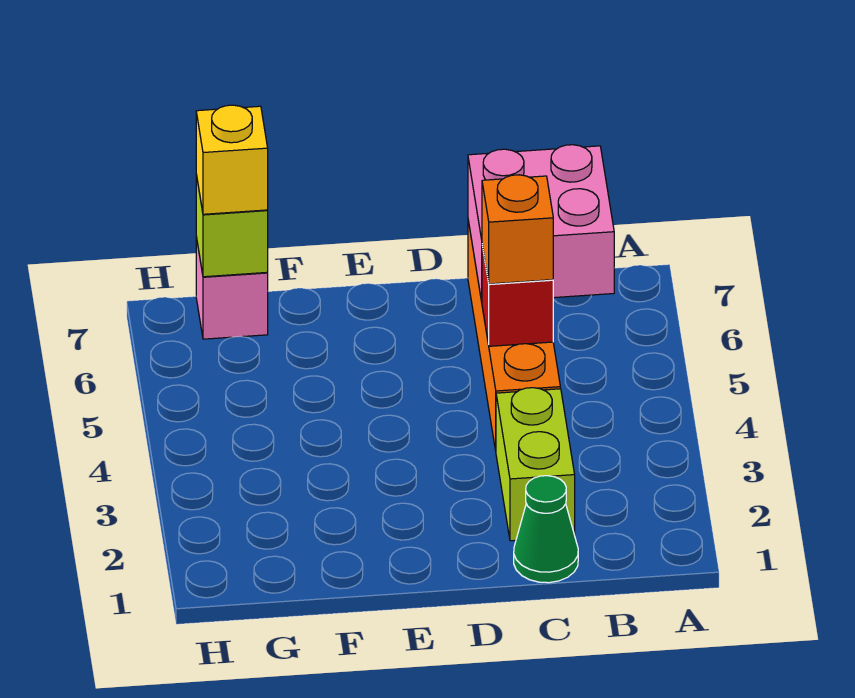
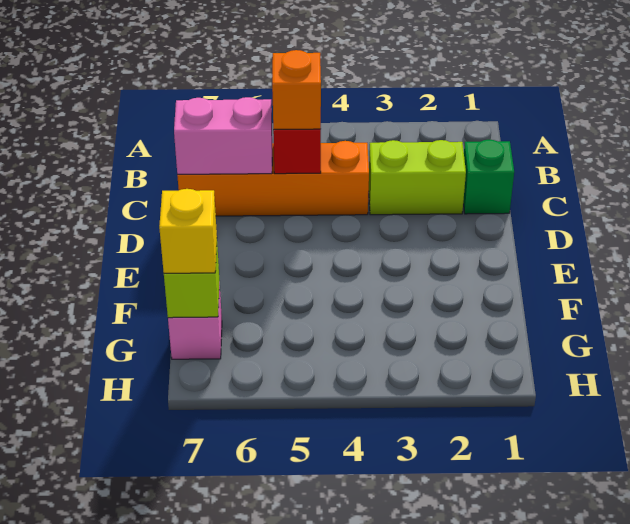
pink 2x2 brick [468,145,614,302] -> pink 1x2 brick [174,97,272,174]
green 1x1 cone [514,476,578,583] -> green 1x1 brick [463,140,514,214]

